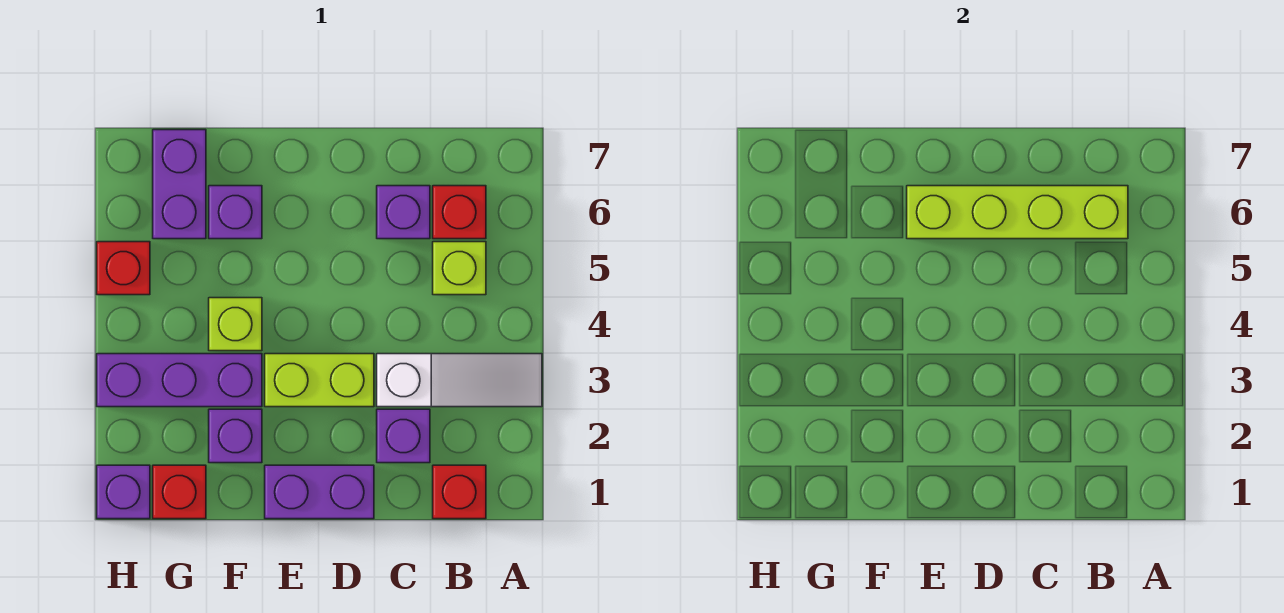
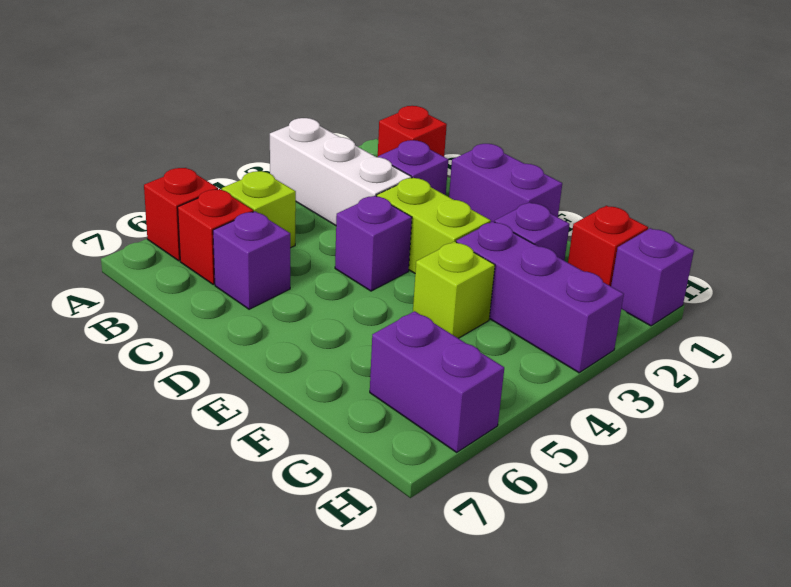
white 1x3 slope [377,354,542,407] -> white 1x3 brick [270,118,412,225]
lime 1x4 brick [907,186,1128,239] -> none
purple 1x1 brick [209,186,262,239] -> purple 1x1 brick moved to [335,196,412,291]
purple 1x2 brick [153,130,206,239] -> purple 1x2 brick turned to [370,311,504,452]
red 1x1 brick [97,242,150,295] -> red 1x1 brick moved to [144,168,218,261]

